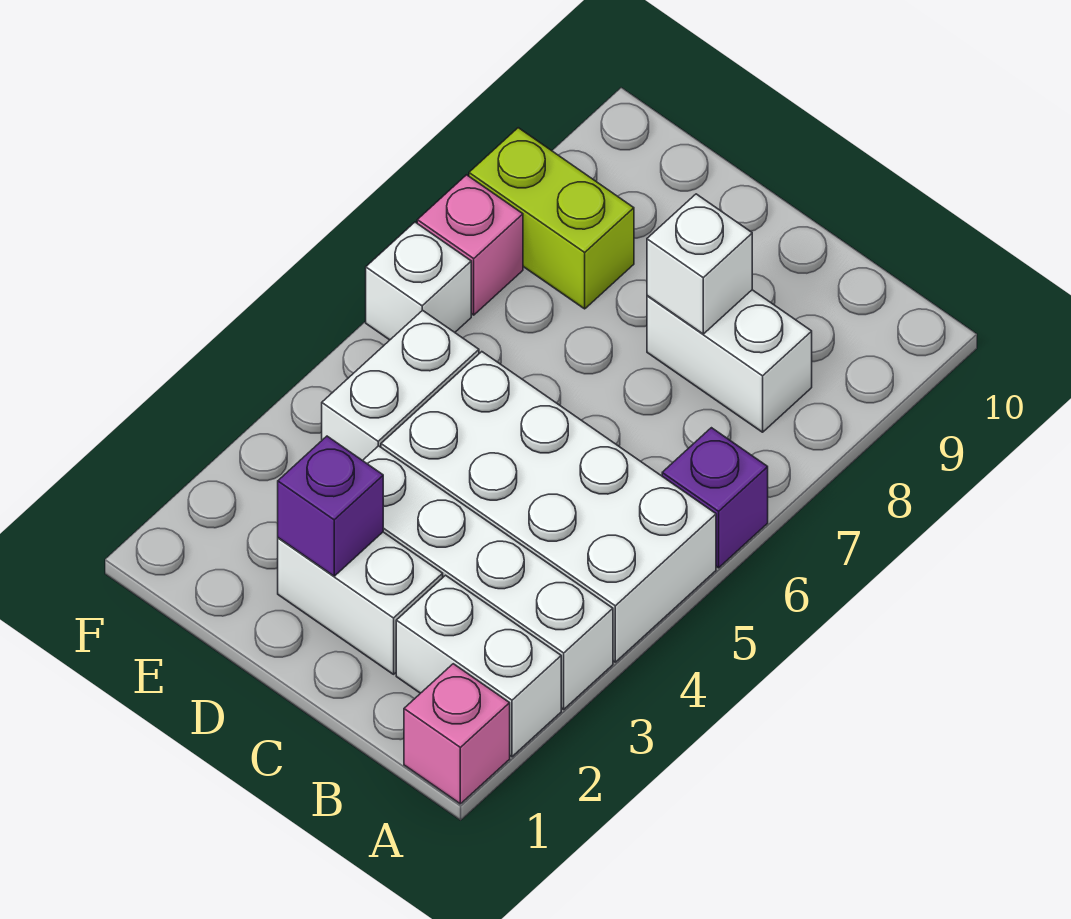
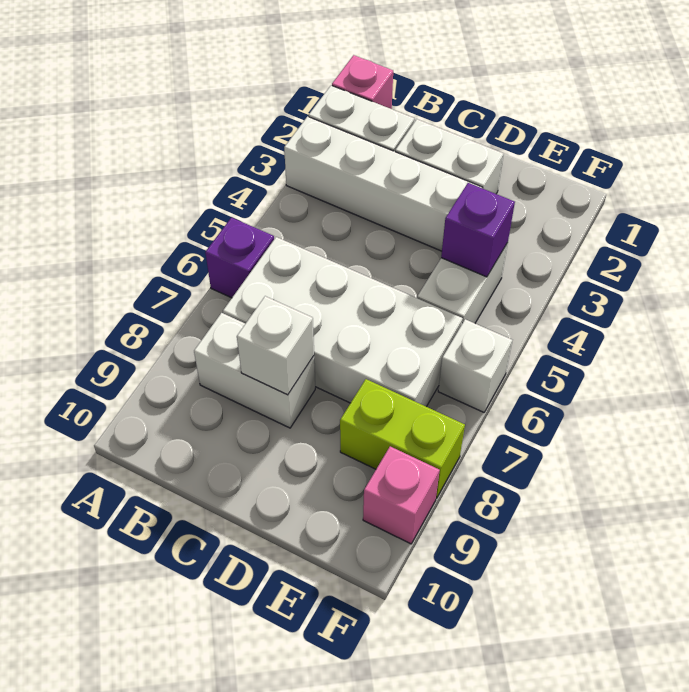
white 2x4 brick [381,352,716,662] -> white 2x4 brick moved to [223,237,463,407]
purple 1x1 brick [278,436,383,576] -> purple 1x1 brick moved to [441,183,515,277]
pink 1x1 brick [417,175,523,315] -> pink 1x1 brick moved to [363,446,440,544]

